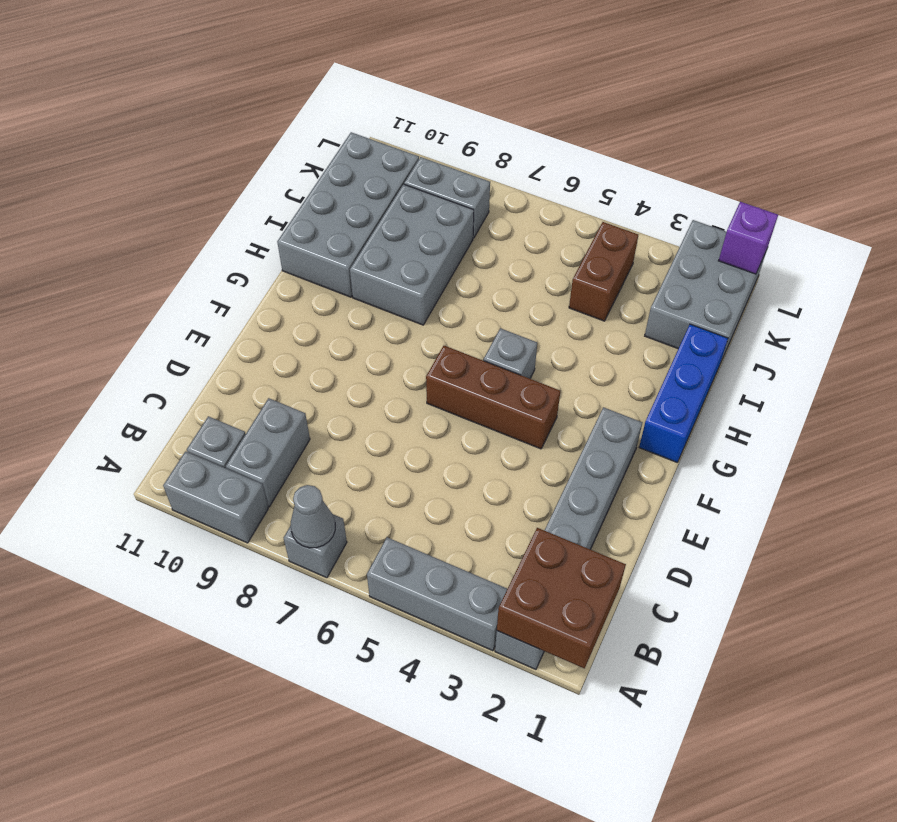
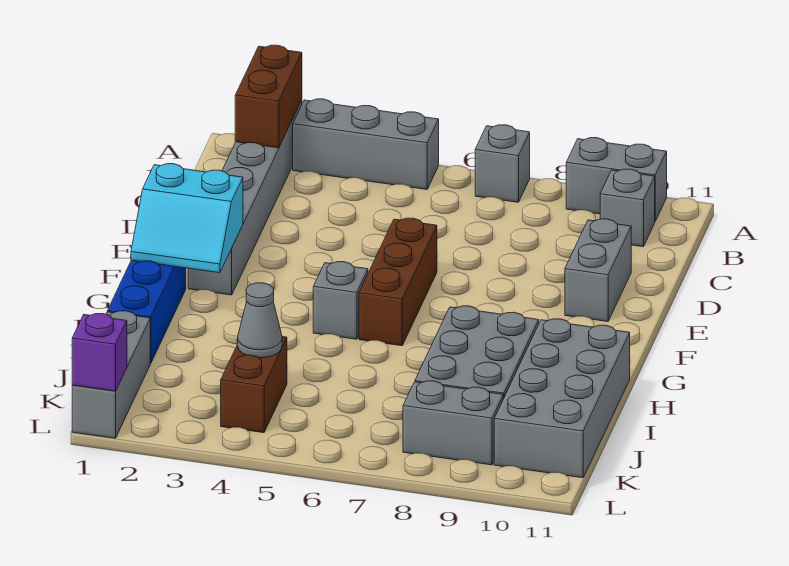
brown 2x2 brick [497,528,626,668] -> brown 1x2 brick [235,45,302,148]
grey 1x1 cone [291,485,335,548] -> grey 1x1 cone moved to [237,283,282,358]
grey 1x2 brick [226,398,310,507] -> grey 1x2 brick moved to [565,219,631,322]
none -> cyan 2x2 slope [131,164,243,273]
brown 1x3 brick [426,346,560,449] -> brown 1x3 brick turned to [359,218,437,346]
grey 2x3 brick [645,220,767,361] -> grey 1x3 brick [72,311,150,438]

